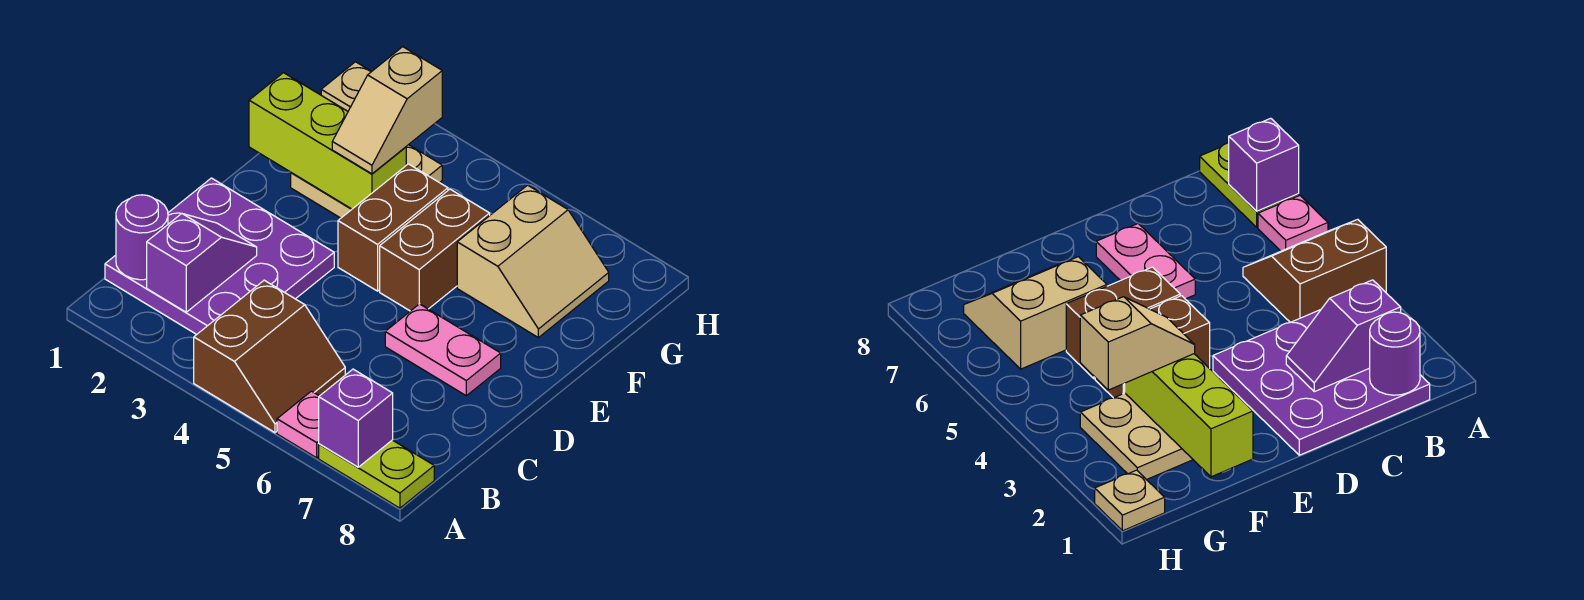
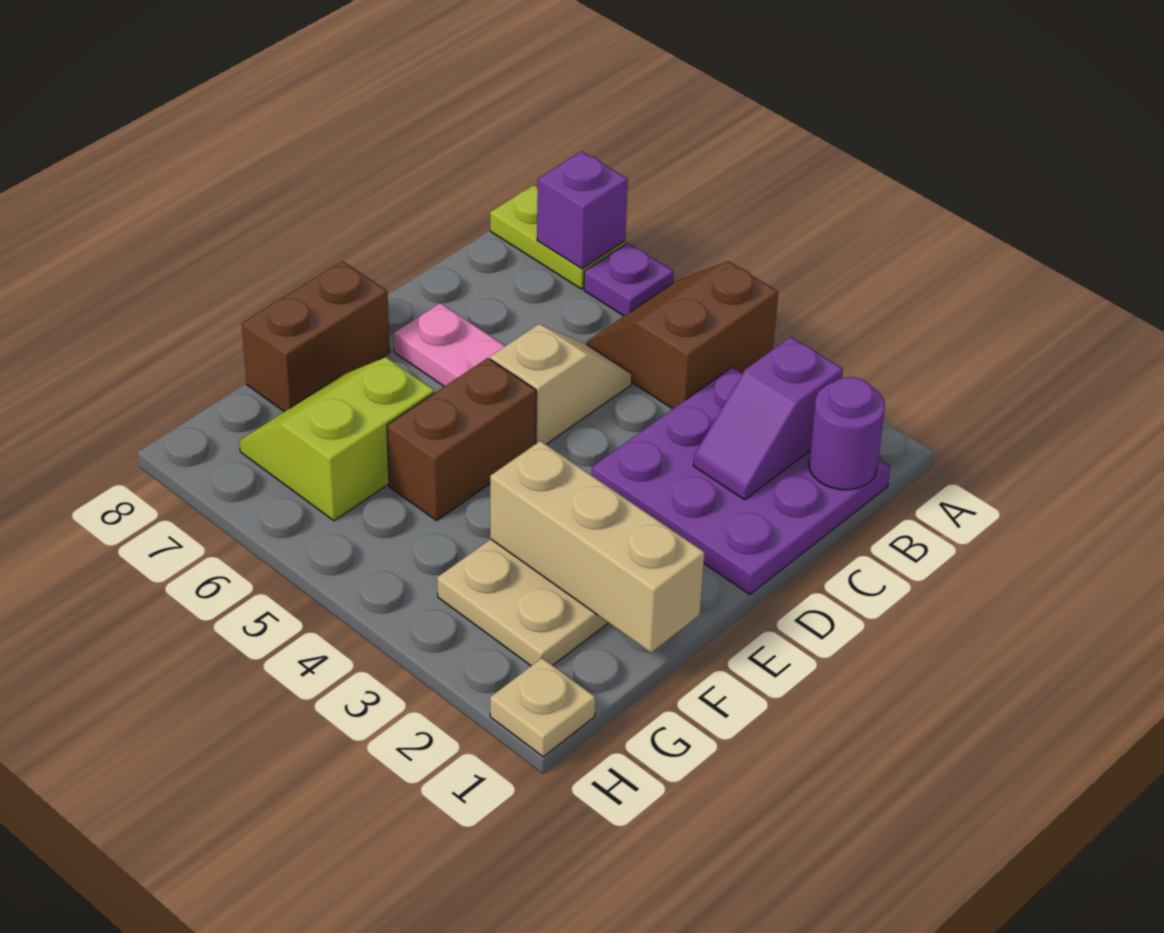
pink 1x1 plate [277,391,319,458] -> purple 1x1 plate [584,243,674,316]
brown 1x2 brick [338,164,448,291] -> brown 1x2 brick moved to [242,261,390,412]
lime 1x3 brick [249,73,406,209] -> tan 1x3 brick [490,441,704,653]
tan 1x2 slope [332,47,442,174] -> tan 1x2 slope moved to [490,324,632,444]
tan 2x2 slope [457,185,609,338] -> lime 2x2 slope [239,357,434,521]

